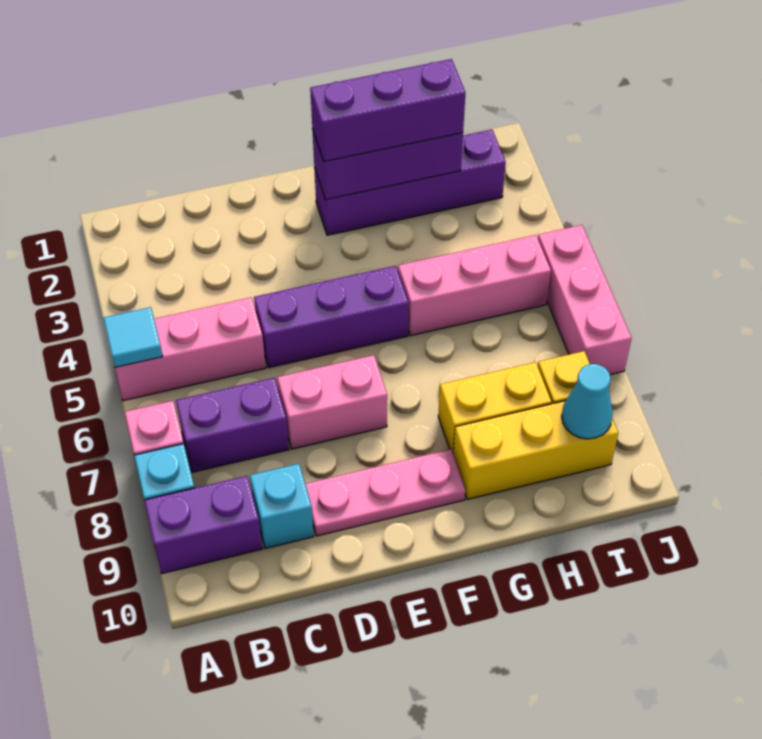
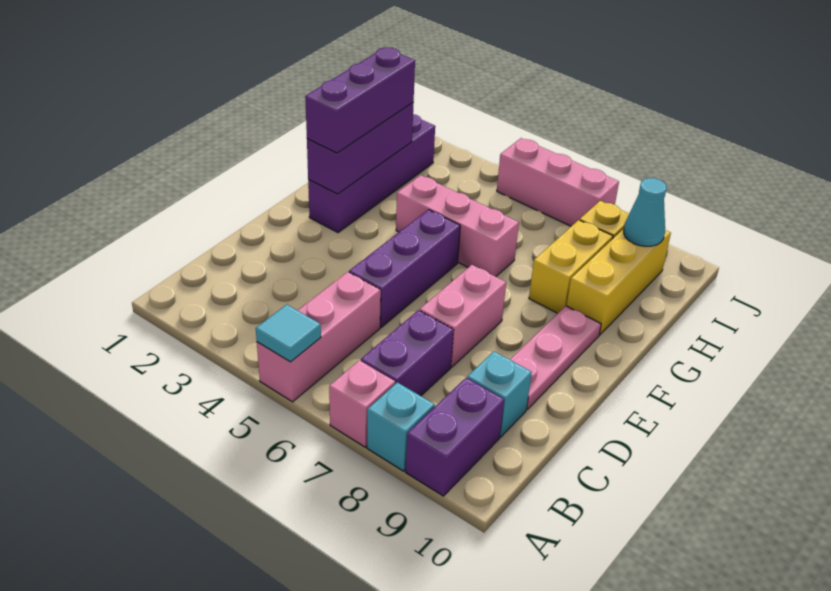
pink 1x3 brick [398,235,551,336] -> pink 1x3 brick turned to [396,175,519,277]

